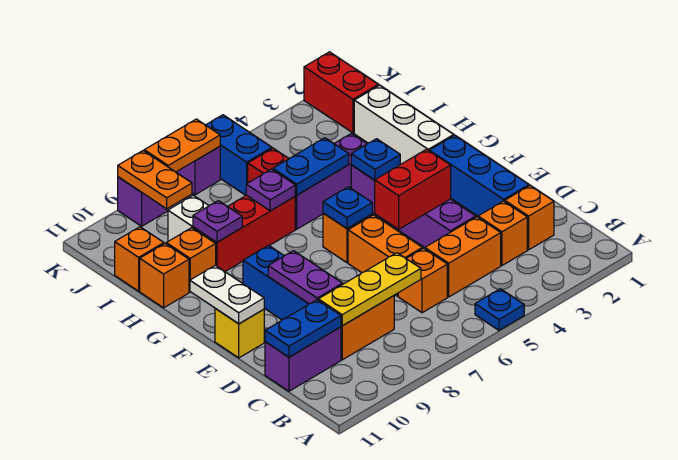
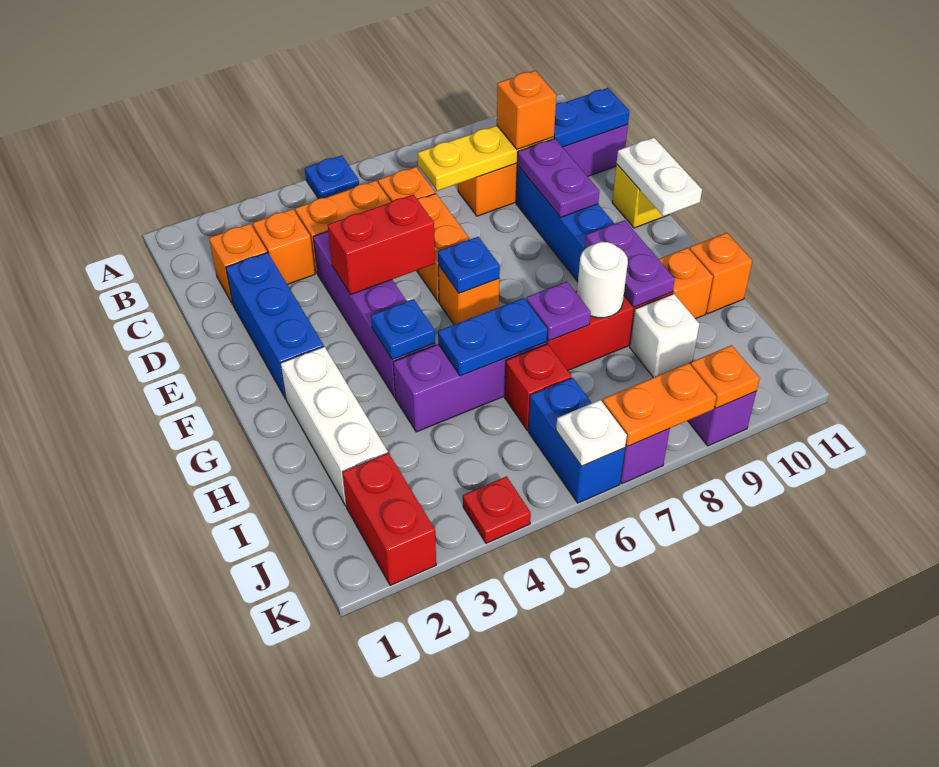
none -> white 1x1 round brick [577,242,628,318]
purple 1x1 plate [193,201,242,242] -> purple 1x2 plate [585,220,675,307]
orange 1x1 brick [115,227,164,291] -> orange 1x1 brick moved to [497,71,556,149]
orange 1x2 plate [118,151,192,209] -> orange 1x1 plate [691,345,760,408]
none -> red 1x1 plate [463,476,531,543]
none -> white 1x1 plate [556,400,627,466]

